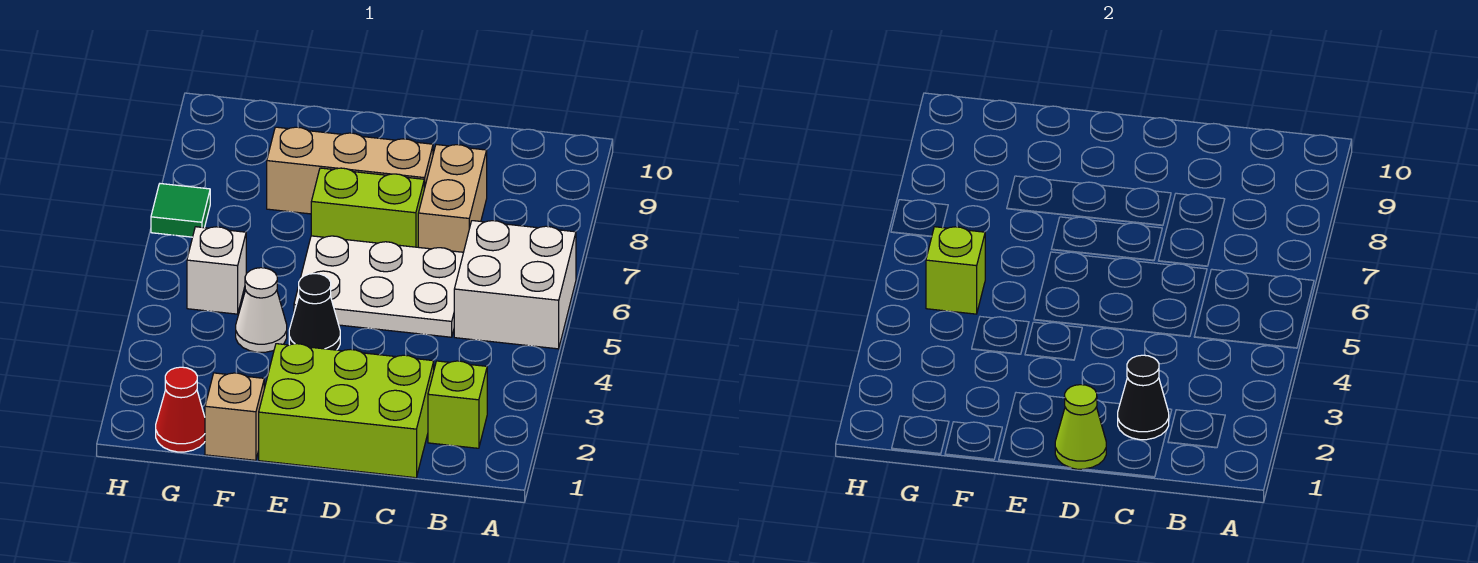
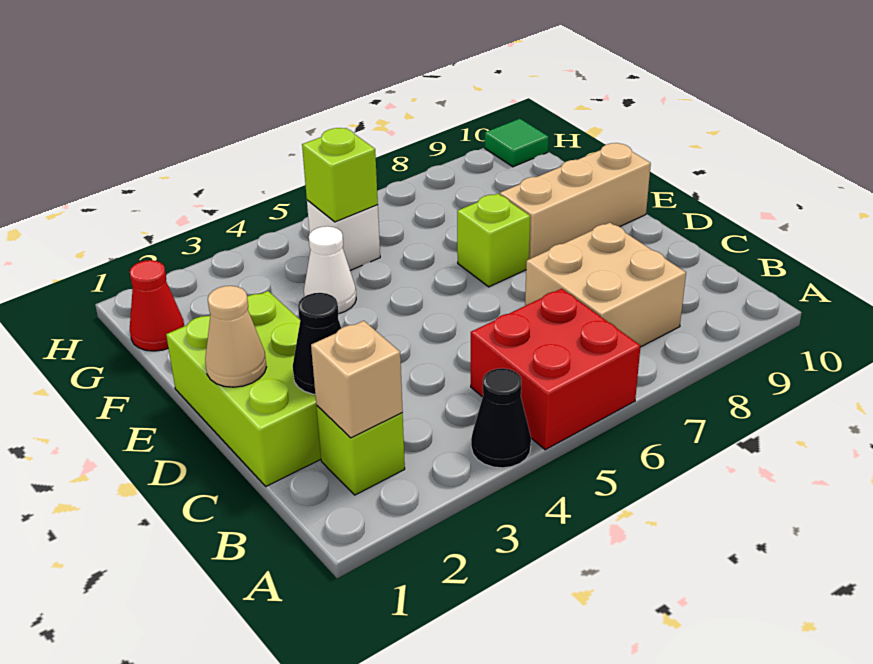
white 2x2 brick [454,221,576,349] -> red 2x2 brick [471,289,641,450]
white 2x3 plate [294,236,463,337] -> none
tan 1x2 brick [418,145,487,252] -> tan 2x2 brick [525,223,686,347]
lime 1x1 cone [1055,385,1106,469] -> tan 1x1 cone [205,286,266,387]
lime 1x2 brick [311,168,424,247] -> lime 1x1 brick [457,194,530,287]
tan 1x3 brick [267,127,433,214] -> tan 1x3 brick turned to [500,143,651,259]
black 1x1 cone [289,273,340,350] -> black 1x1 cone moved to [471,368,531,468]
tan 1x1 brick [205,373,264,460] -> tan 1x1 brick moved to [311,321,403,438]
green 1x1 tile [151,184,210,237] -> green 1x1 tile moved to [485,119,549,167]

